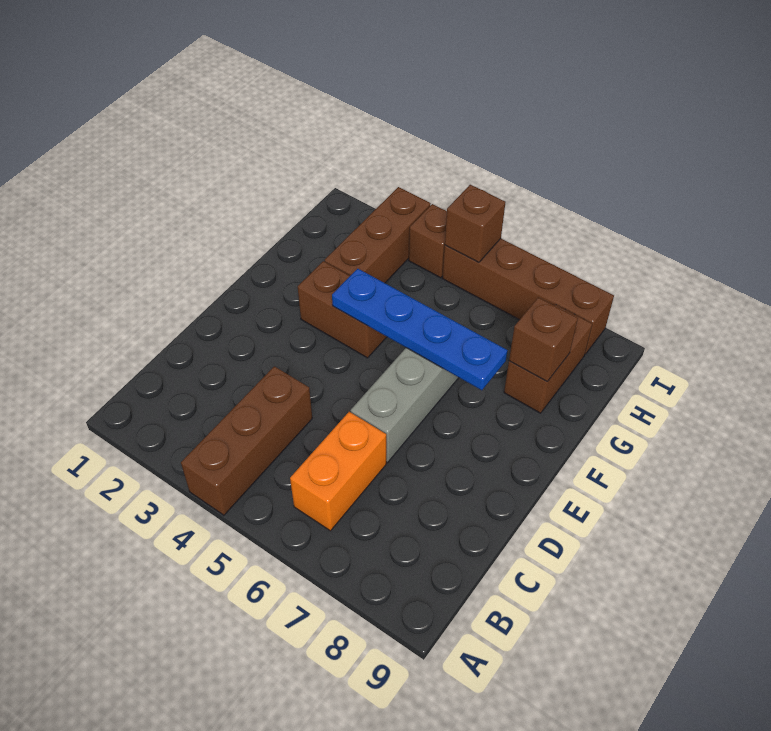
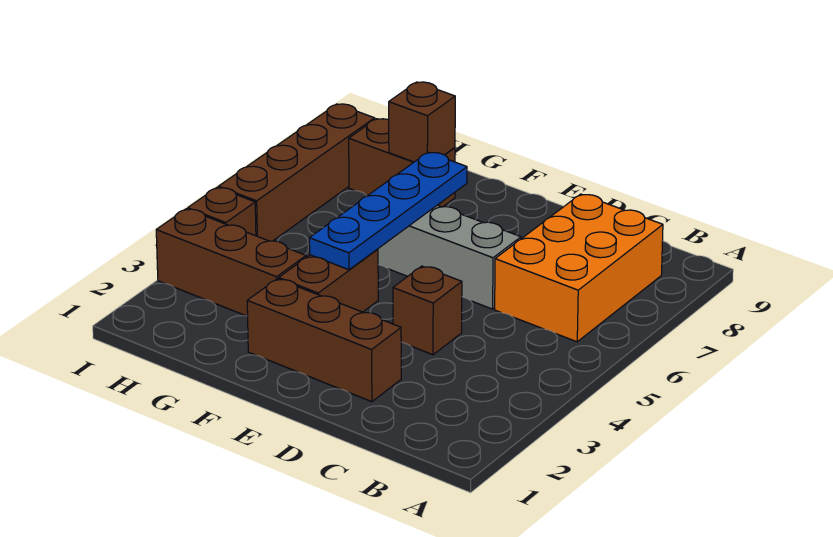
brown 1x3 brick [181,366,312,515] -> brown 1x3 brick moved to [247,279,401,402]
orange 1x2 brick [290,412,386,531] -> orange 2x3 brick [495,194,663,342]
brown 1x1 brick [445,185,506,263] -> brown 1x1 brick moved to [393,266,462,355]

